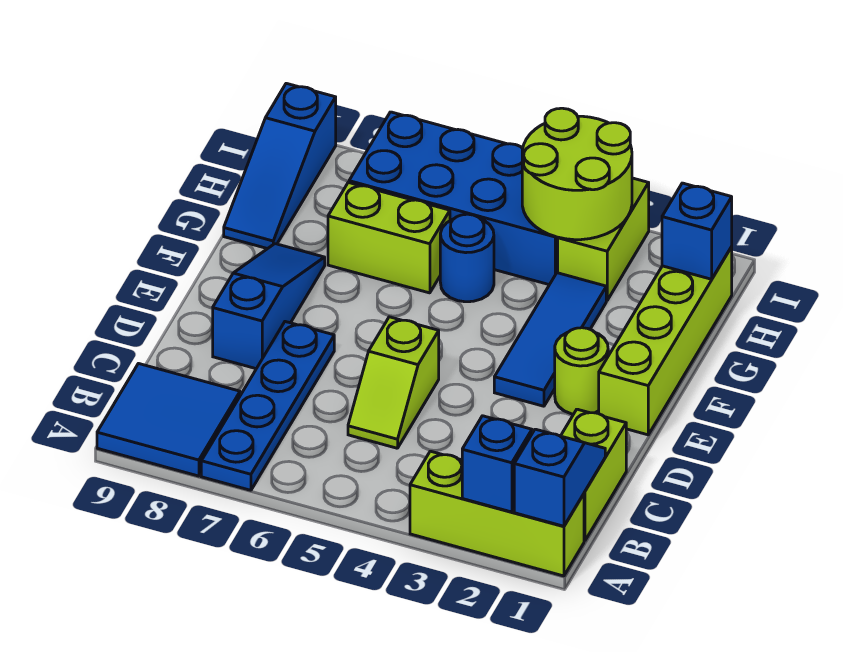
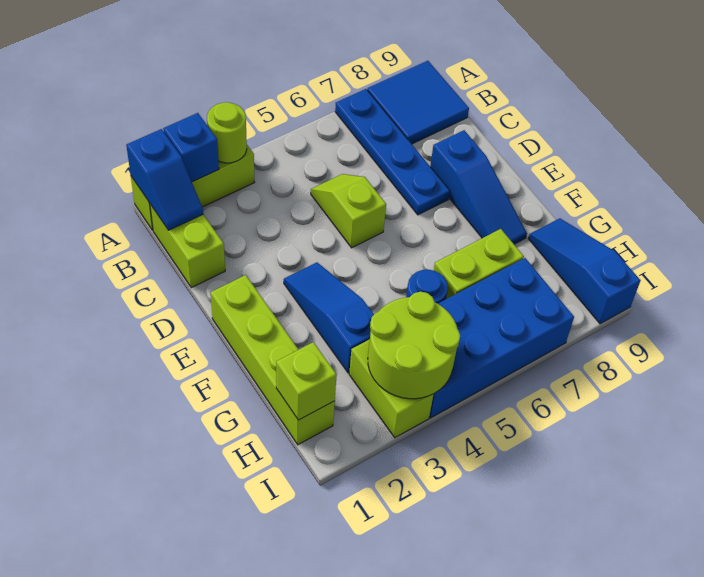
lime 1x1 round brick [555,328,608,414] -> lime 1x1 round brick moved to [207,102,247,163]
blue 1x3 tile [494,273,606,406] -> blue 1x3 slope [284,262,374,373]
blue 1x1 brick [662,183,732,279] -> lime 1x1 brick [276,342,337,420]

